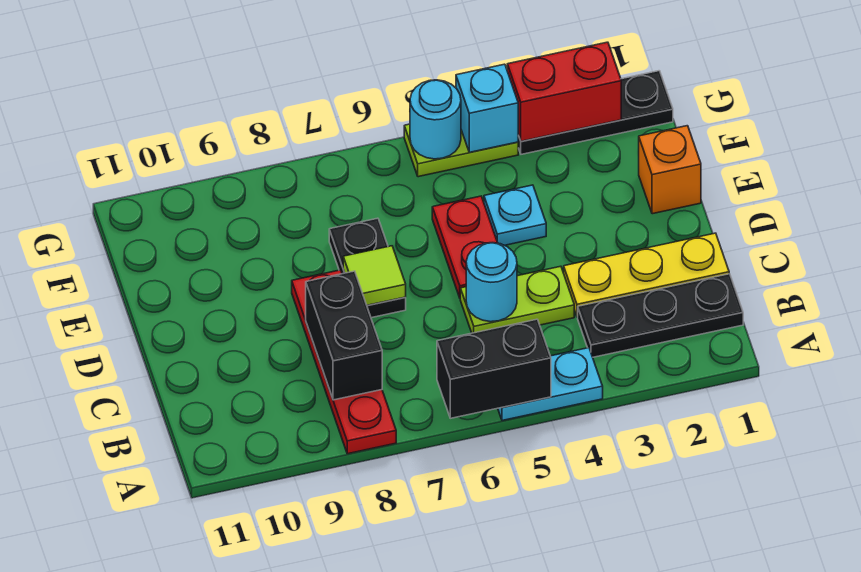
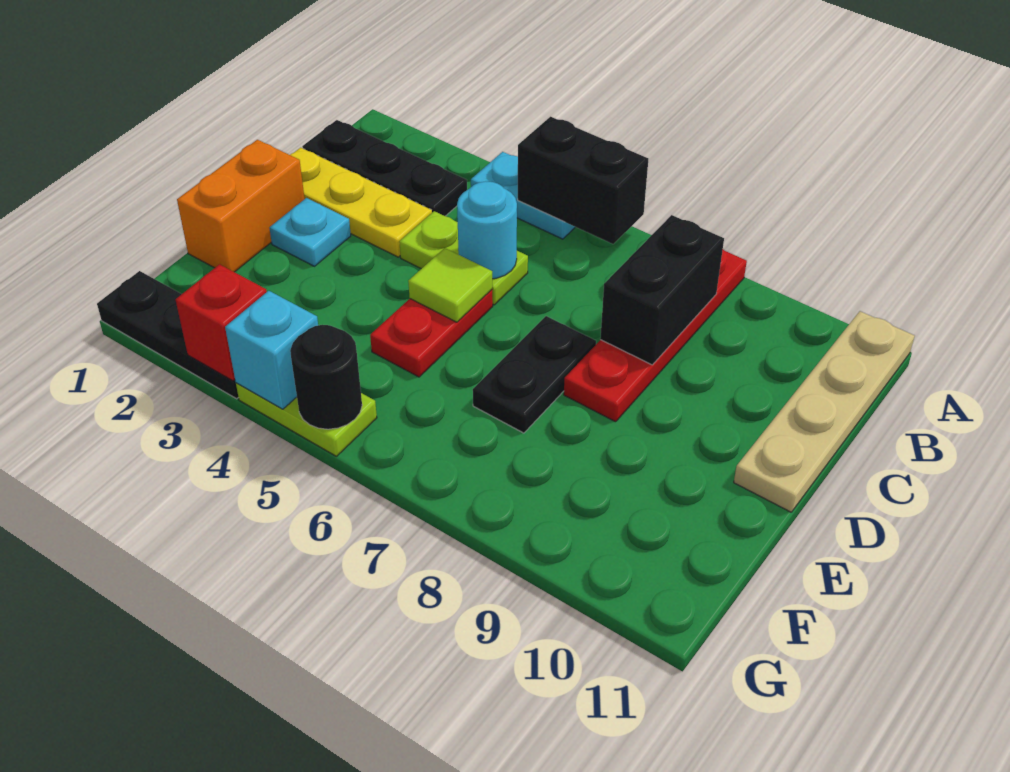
none -> tan 1x4 plate [734,311,915,512]
lime 1x1 tile [343,246,406,305] -> lime 1x1 tile moved to [408,248,492,322]
orange 1x1 brick [639,126,701,214] -> orange 1x2 brick [177,140,305,272]
cyan 1x1 plate [484,185,546,245] -> cyan 1x1 plate moved to [270,198,351,266]
red 1x2 brick [507,42,621,141] -> red 1x1 brick [176,264,267,381]
cyan 1x1 round brick [410,80,461,159] -> black 1x1 round brick [290,325,362,429]

